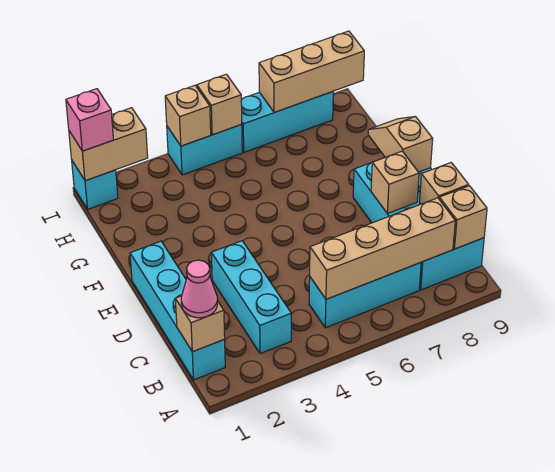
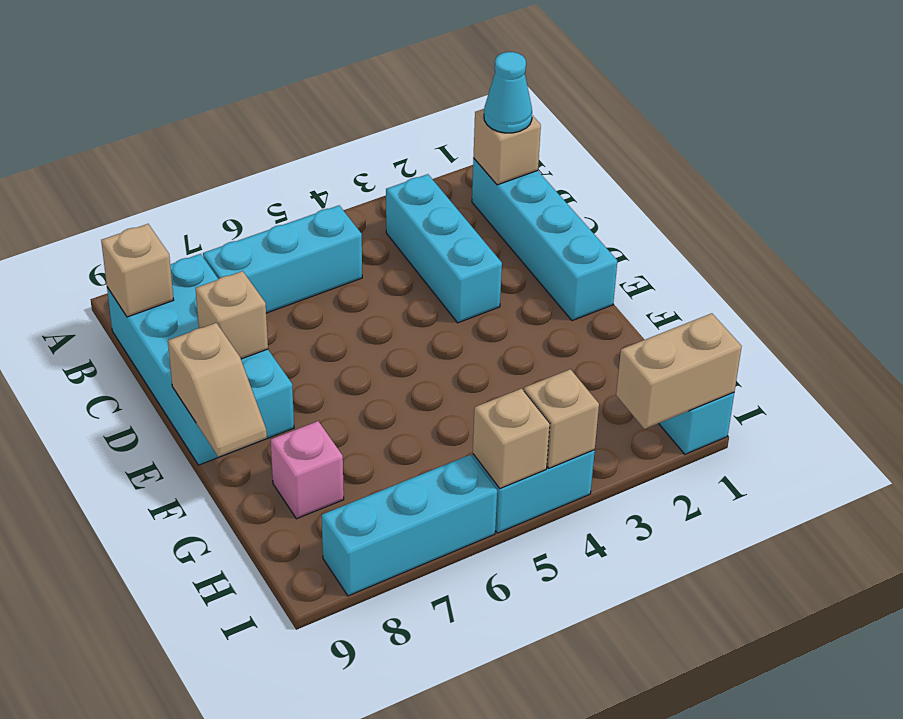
pink 1x1 cone [181,260,217,318] -> cyan 1x1 cone [484,52,532,133]
tan 1x4 brick [310,198,455,299] -> none
tan 1x1 brick [420,163,469,204] -> none
pink 1x1 brick [66,89,113,151] -> pink 1x1 brick moved to [271,421,344,519]
tan 1x3 brick [259,31,364,113] -> none

